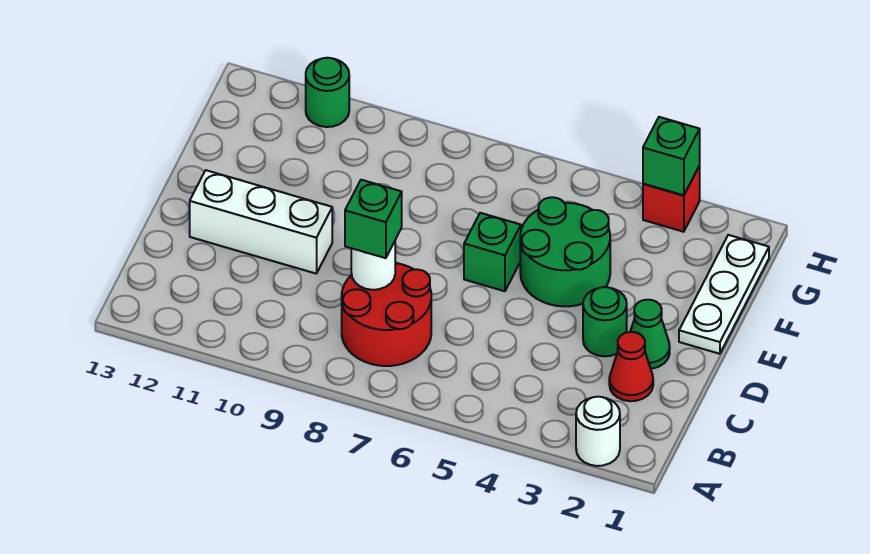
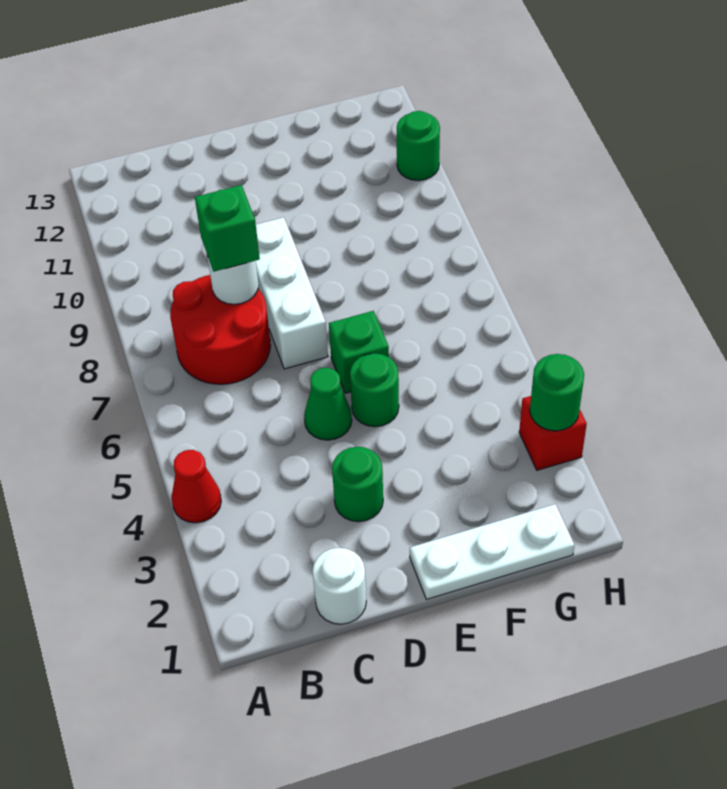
white 1x1 round brick [576,397,620,466] -> white 1x1 round brick moved to [313,548,366,624]
red 1x1 cone [609,332,653,401] -> red 1x1 cone moved to [172,450,221,523]
green 1x1 cone [630,300,670,369] -> green 1x1 cone moved to [304,368,352,440]
white 1x3 brick [190,170,332,274] -> white 1x3 brick moved to [256,217,328,369]
green 2x2 round brick [520,197,610,306] -> green 1x1 round brick [350,353,399,427]
green 1x1 brick [643,117,700,195] -> green 1x1 round brick [530,354,584,431]

